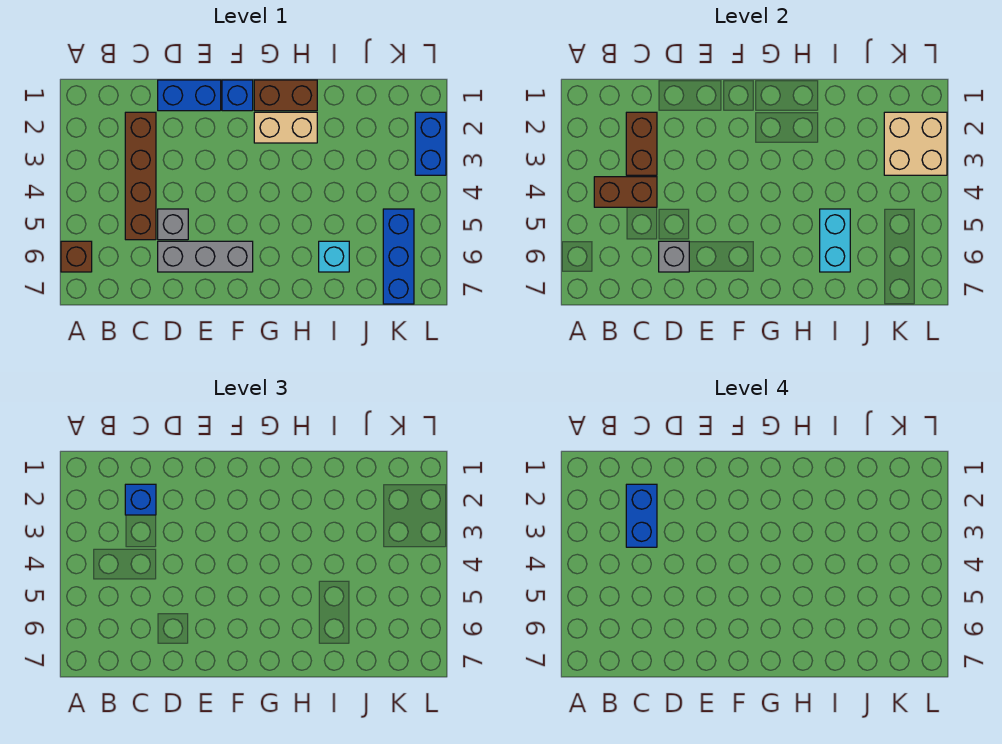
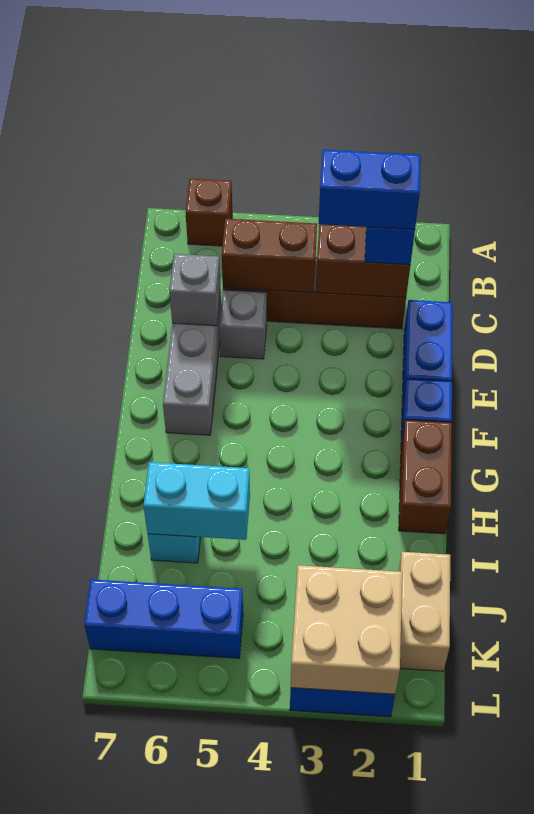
brown 1x2 brick [594,177,657,207] -> brown 1x2 brick turned to [222,219,317,293]
tan 1x2 brick [254,112,317,143] -> tan 1x2 brick moved to [399,552,450,671]

